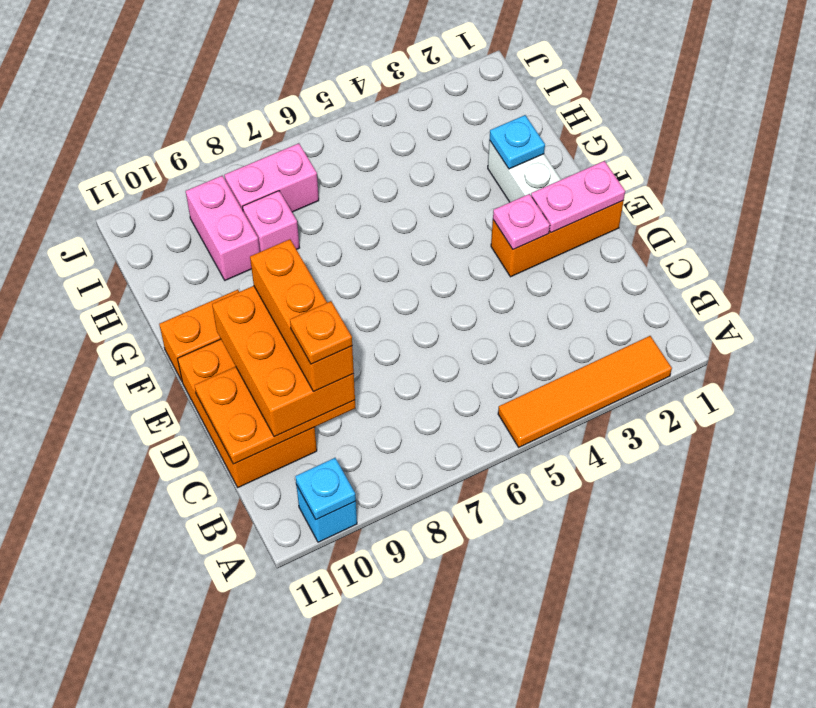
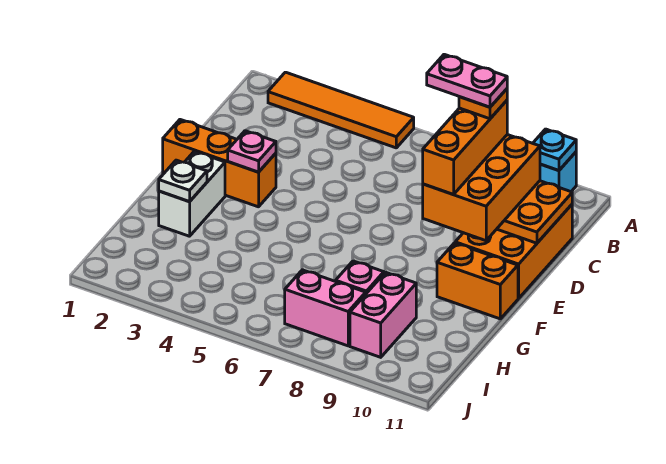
pink 1x2 plate [531,161,625,233] -> pink 1x2 plate moved to [427,54,507,107]
cyan 1x1 plate [489,115,545,169] -> white 1x1 plate [159,160,207,202]

